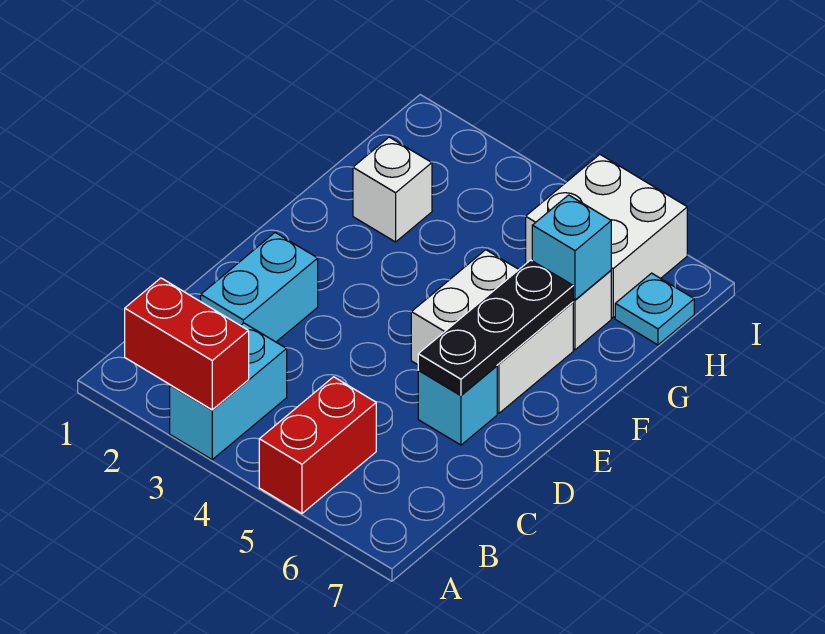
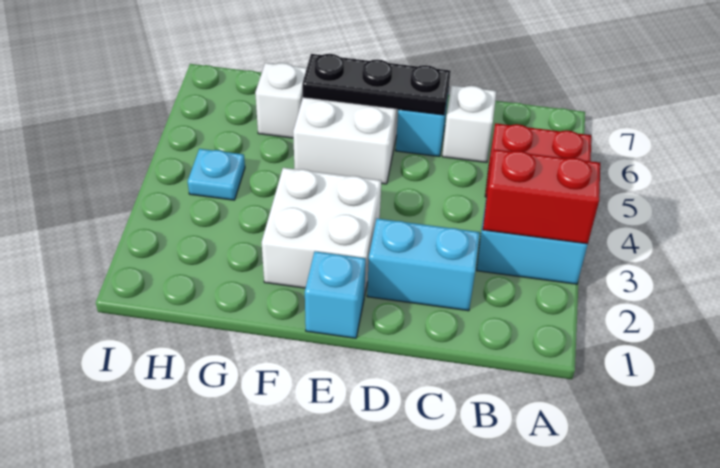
red 1x2 brick [125,278,249,410] -> red 1x2 brick turned to [483,149,600,244]
white 1x1 brick [353,137,432,242] -> white 1x1 brick moved to [442,85,497,163]
cyan 1x1 brick [532,195,611,300] -> cyan 1x1 brick moved to [305,251,366,338]
white 2x2 brick [526,154,687,318] -> white 2x2 brick moved to [262,168,382,296]
cyan 1x1 plate [615,273,694,345] -> cyan 1x1 plate moved to [188,149,245,200]

